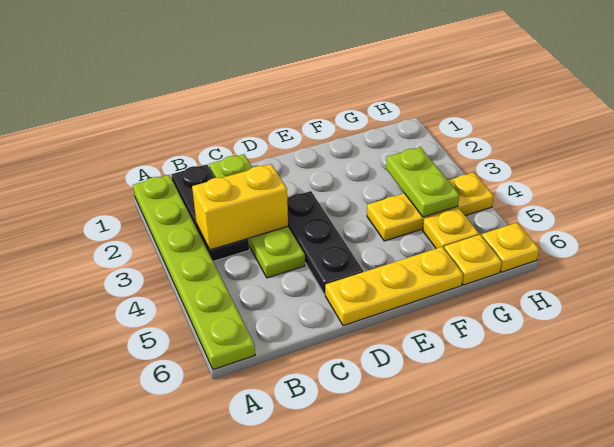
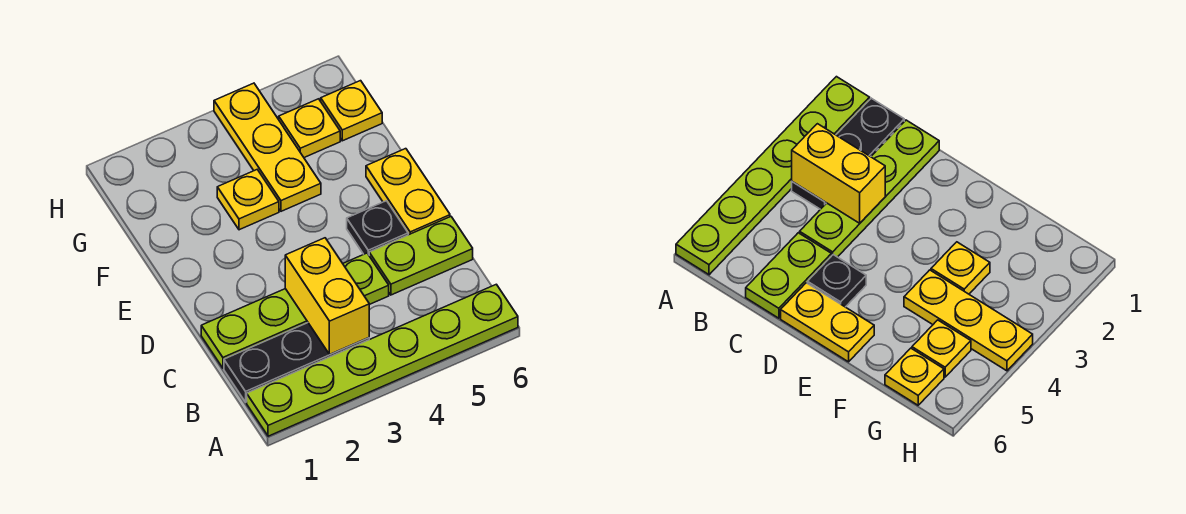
black 1x3 plate [287,191,363,295] -> black 1x1 plate [347,201,408,255]
yellow 1x3 plate [325,247,463,326] -> yellow 1x2 plate [366,149,450,235]
lime 1x2 plate [386,147,459,217] -> lime 1x2 plate moved to [369,217,473,295]
yellow 1x1 plate [482,223,539,272] -> yellow 1x1 plate moved to [217,170,279,230]

